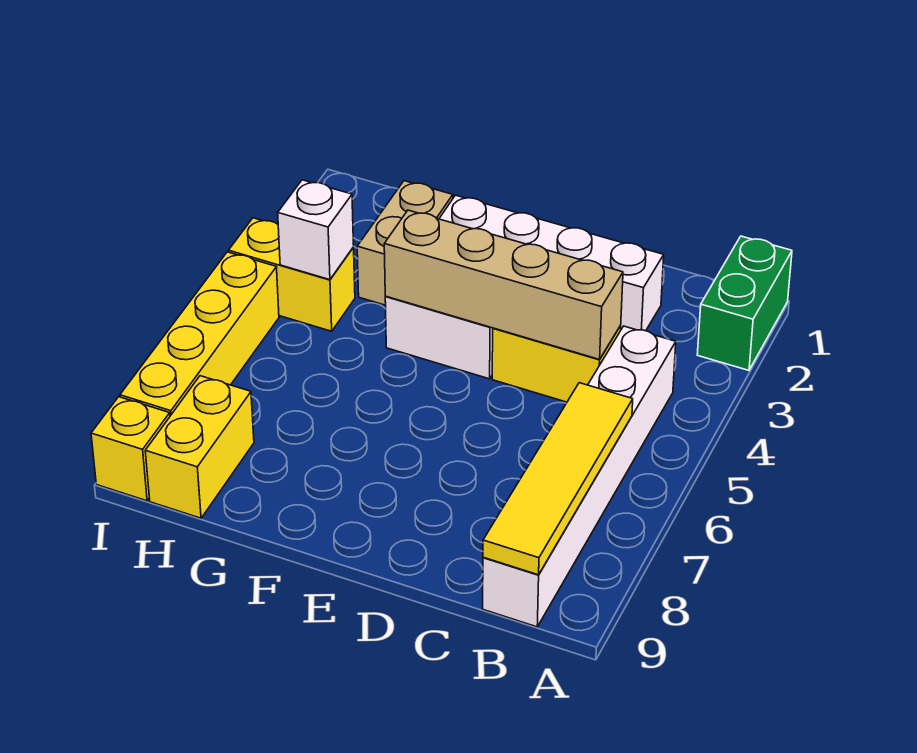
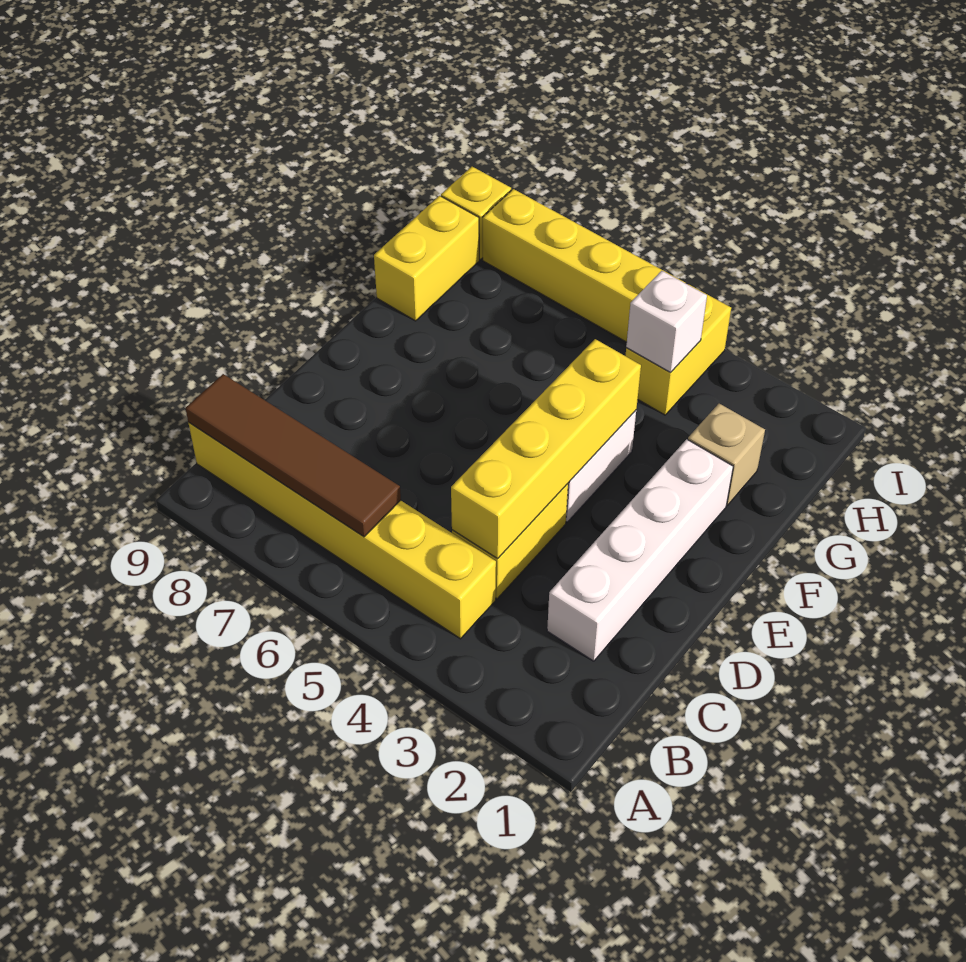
green 1x2 brick [697,236,792,370] -> none
white 1x6 brick [483,326,676,627] -> yellow 1x6 brick [189,423,496,639]
yellow 1x4 tile [483,383,633,575] -> brown 1x4 tile [185,374,401,537]
tan 1x4 brick [384,210,623,359] -> yellow 1x4 brick [451,339,641,558]
tan 1x2 brick [357,181,453,305] -> tan 1x1 brick [688,404,765,505]
yellow 1x2 brick [145,376,254,518] -> yellow 1x2 brick turned to [374,196,479,321]

